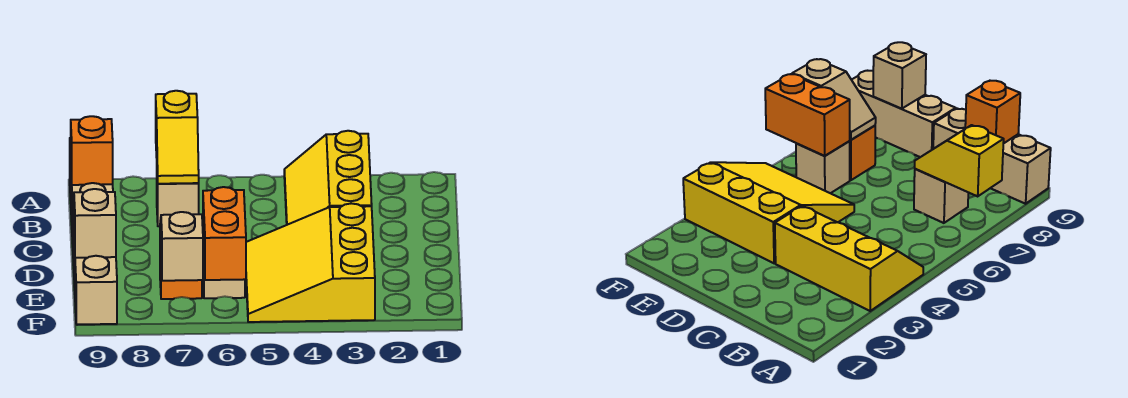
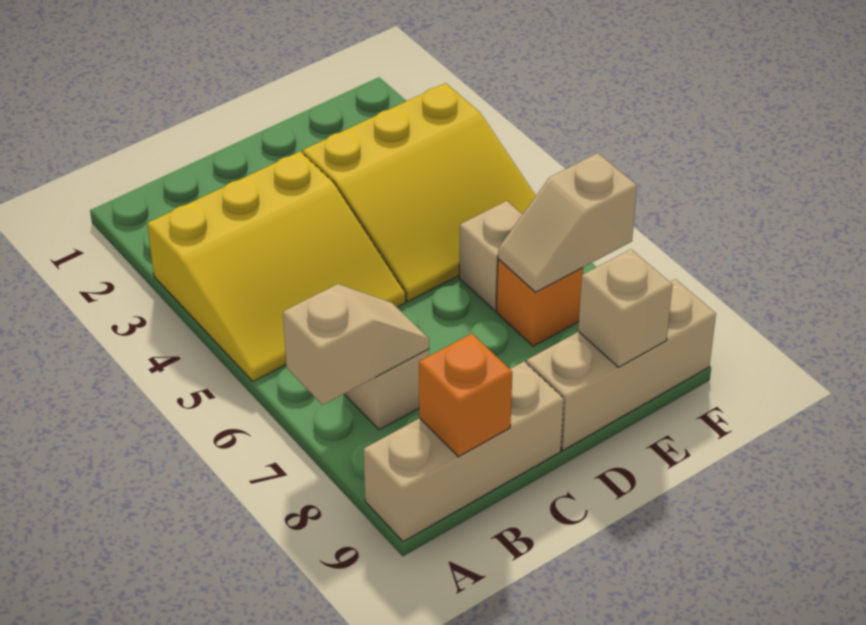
yellow 2x3 slope [284,131,372,225] -> yellow 3x3 slope [147,151,406,381]
yellow 1x2 slope [156,91,199,184] -> tan 1x2 slope [283,284,429,405]
orange 1x2 brick [203,187,246,280] -> none

